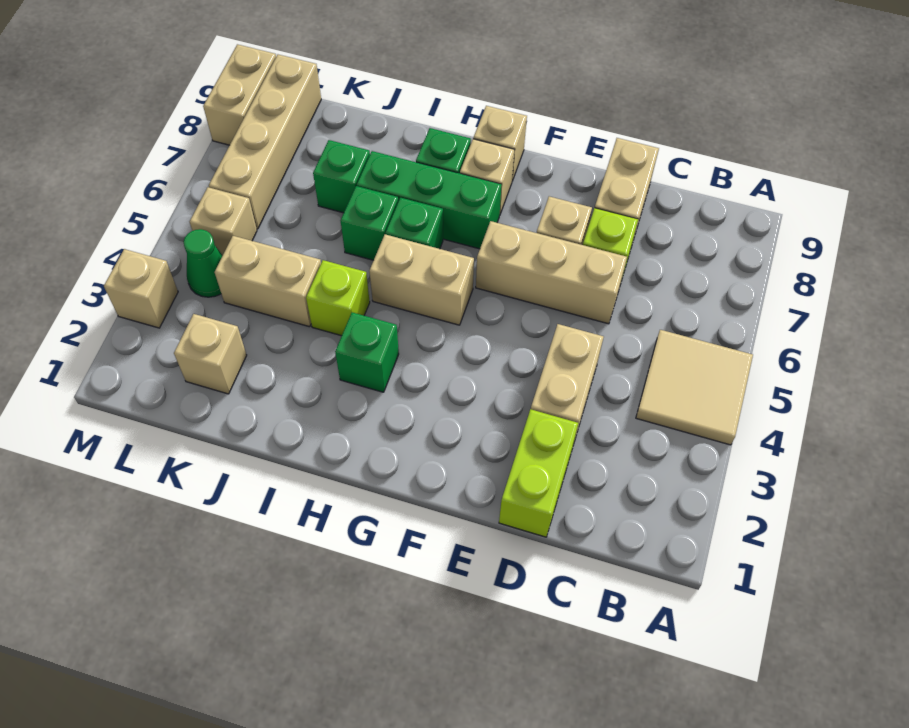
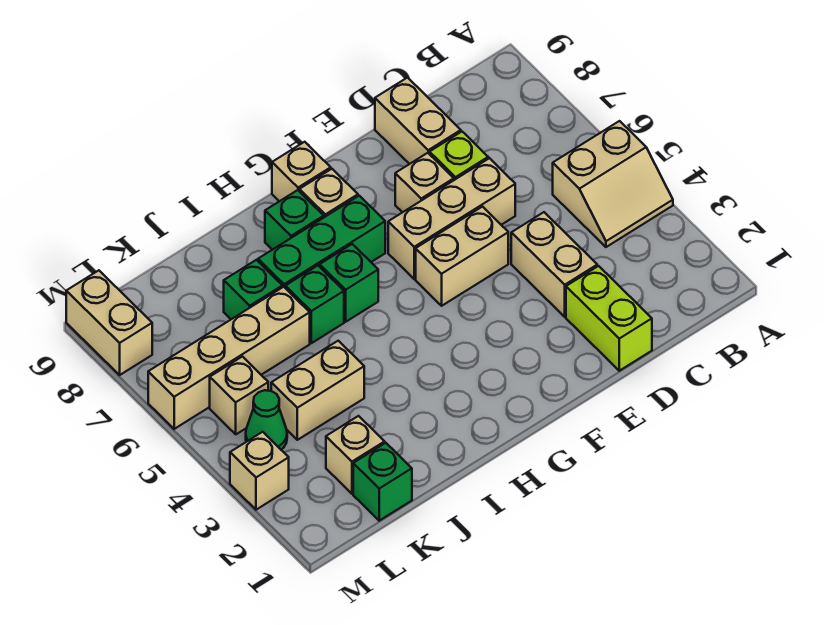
tan 2x2 tile [636,330,753,445] -> tan 2x2 slope [553,121,673,247]
tan 1x2 brick [369,234,474,325] -> tan 1x2 brick moved to [416,207,508,306]
green 1x1 brick [335,312,399,392] -> green 1x1 brick moved to [353,443,412,521]
lime 1x1 brick [306,260,370,336] -> none
tan 1x4 brick [209,55,321,229] -> tan 1x4 brick turned to [148,287,310,429]

